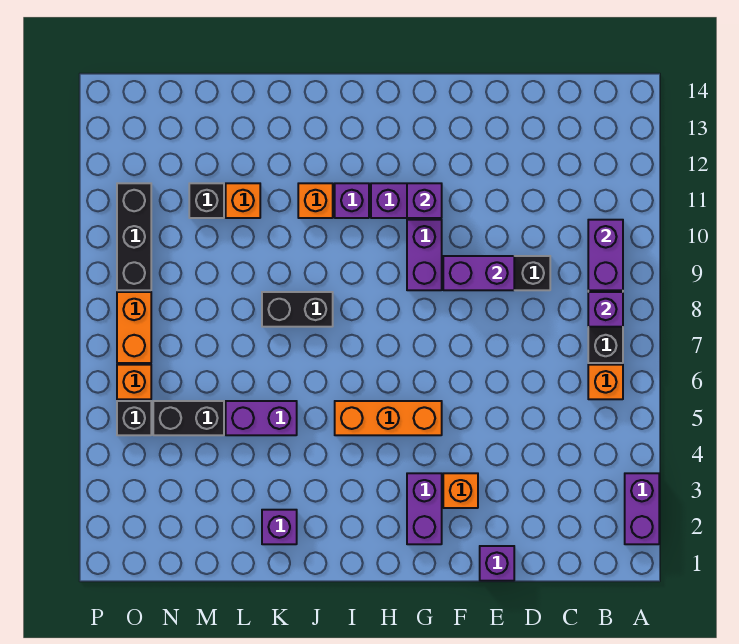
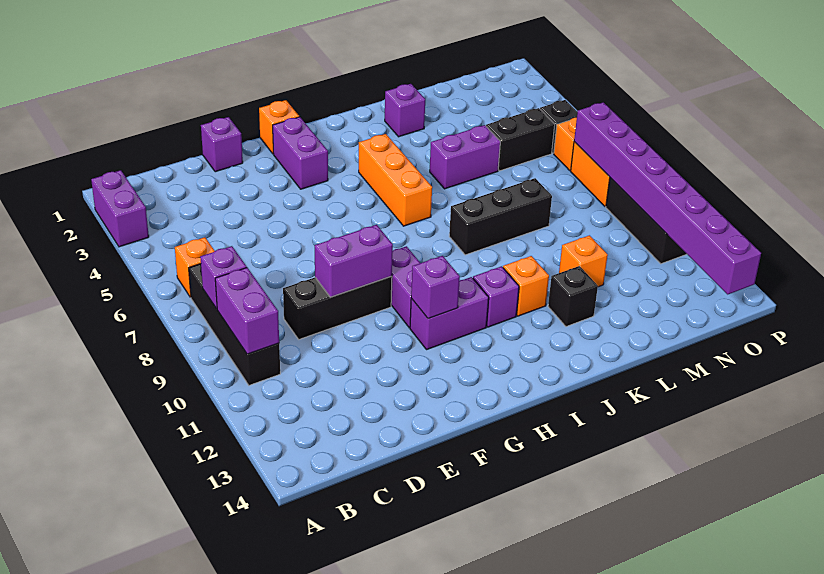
orange 1x1 brick [443,473,478,508] -> orange 1x1 brick moved to [259,100,299,154]
orange 1x3 brick [335,401,442,435] -> orange 1x3 brick turned to [359,134,432,226]
black 1x2 brick [262,292,333,327] -> black 1x3 brick [449,178,552,255]
black 1x1 brick [189,183,224,218] -> black 1x1 brick moved to [548,266,598,327]
none -> purple 1x8 brick [574,102,761,294]

